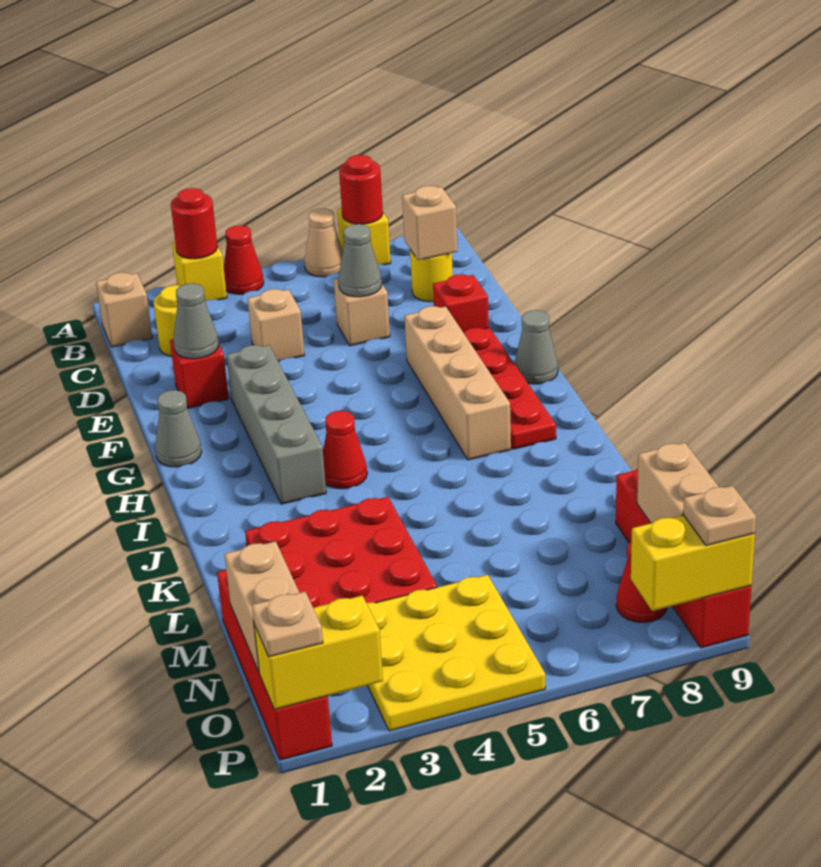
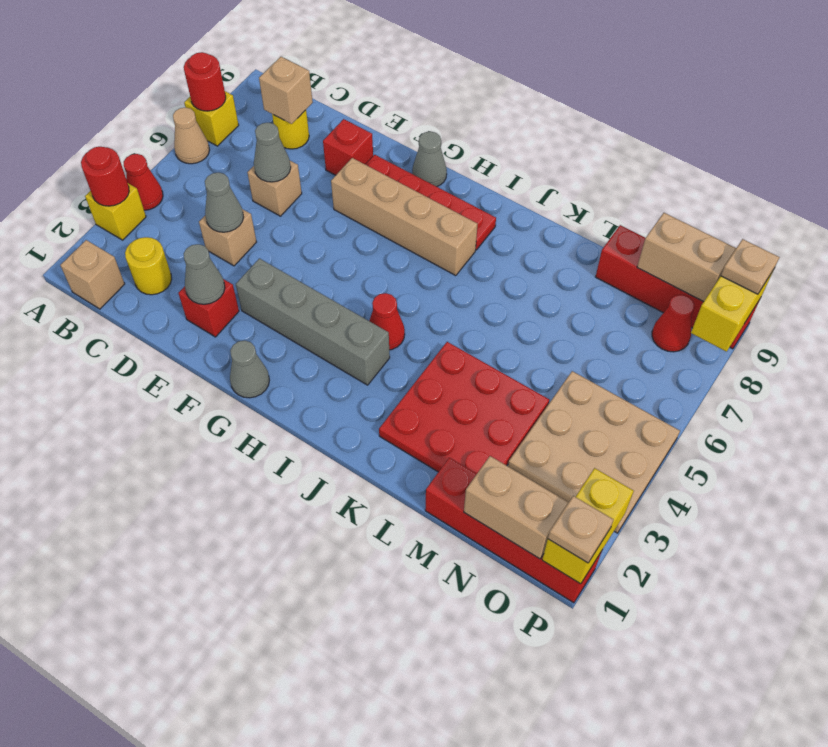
none -> grey 1x1 cone [205,172,243,232]
yellow 3x3 plate [367,575,545,731] -> tan 3x3 plate [508,371,680,533]

